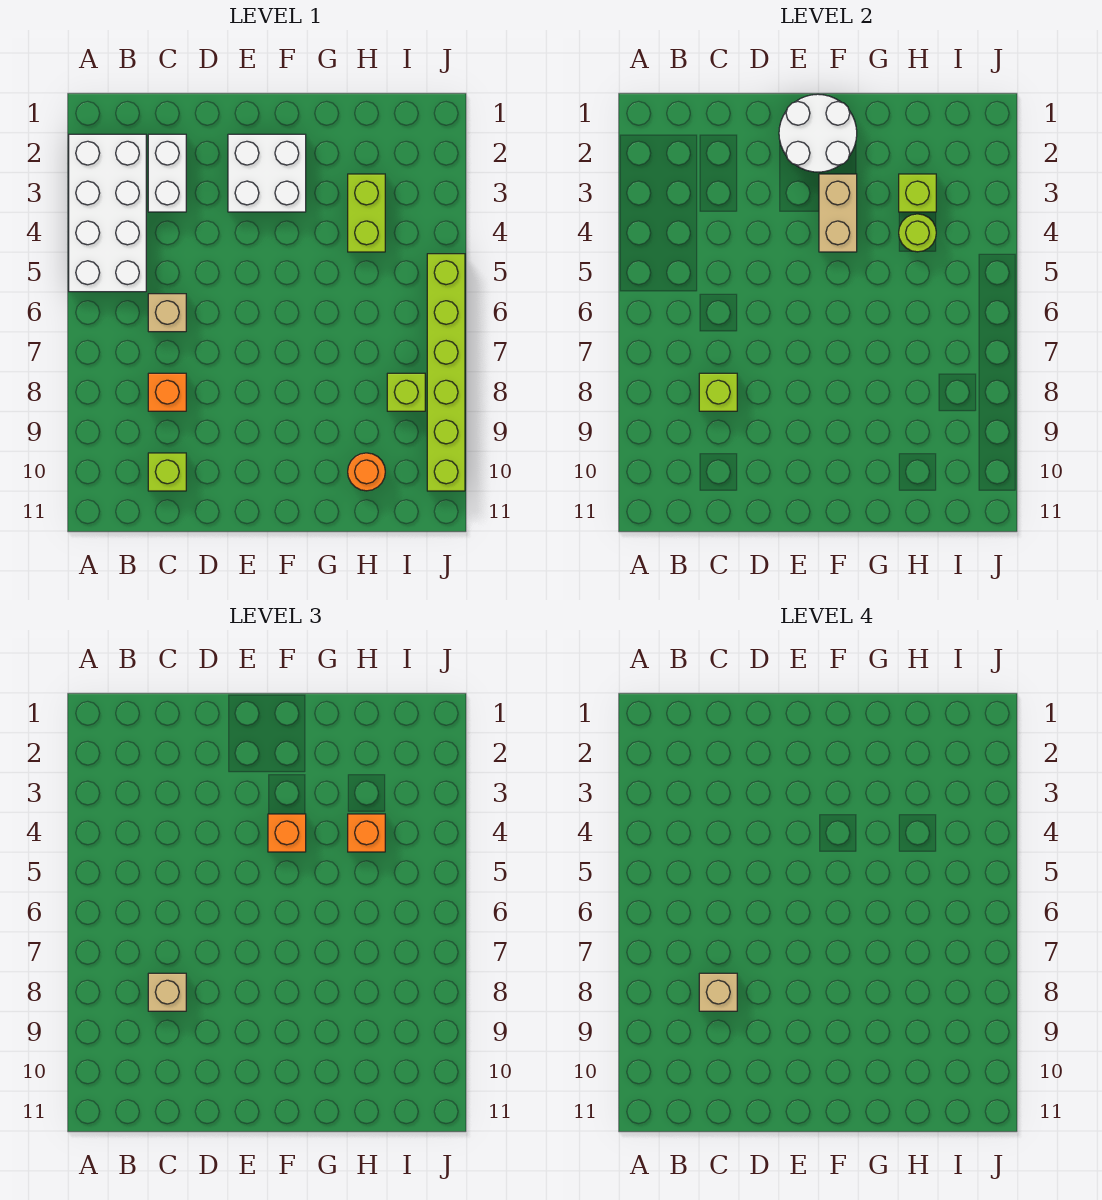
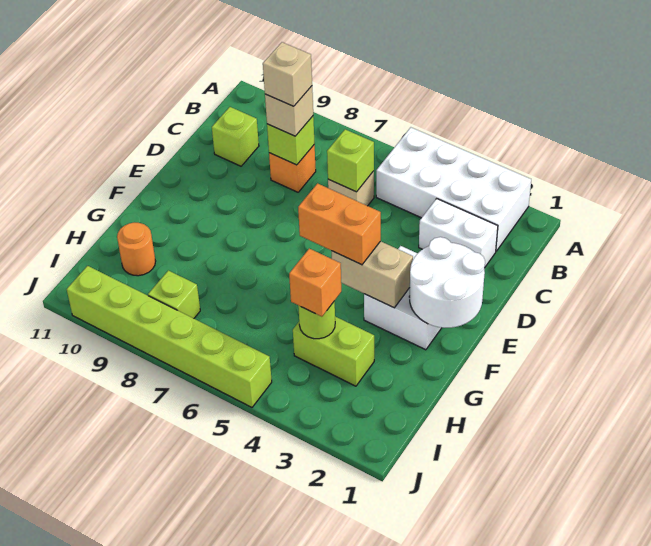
orange 1x1 brick [268,814,306,852] -> orange 1x2 brick [298,183,381,265]
lime 1x1 brick [899,174,936,212] -> lime 1x1 brick moved to [327,129,374,192]

